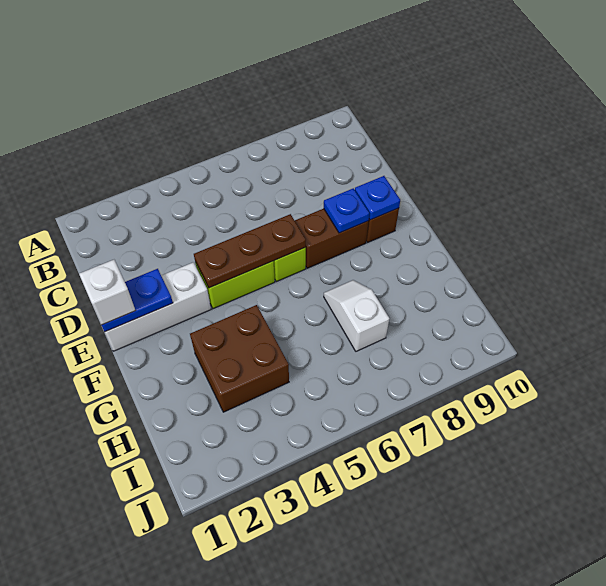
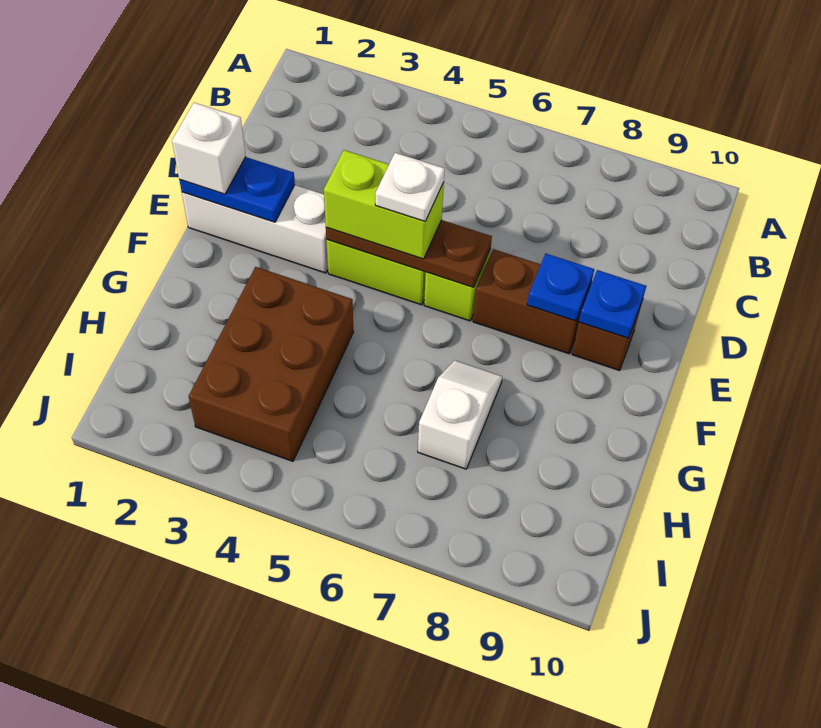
none -> lime 1x2 brick [324,150,444,259]
none -> white 1x1 plate [375,153,445,221]
brown 2x2 brick [190,305,289,412] -> brown 2x3 brick [189,267,354,461]

